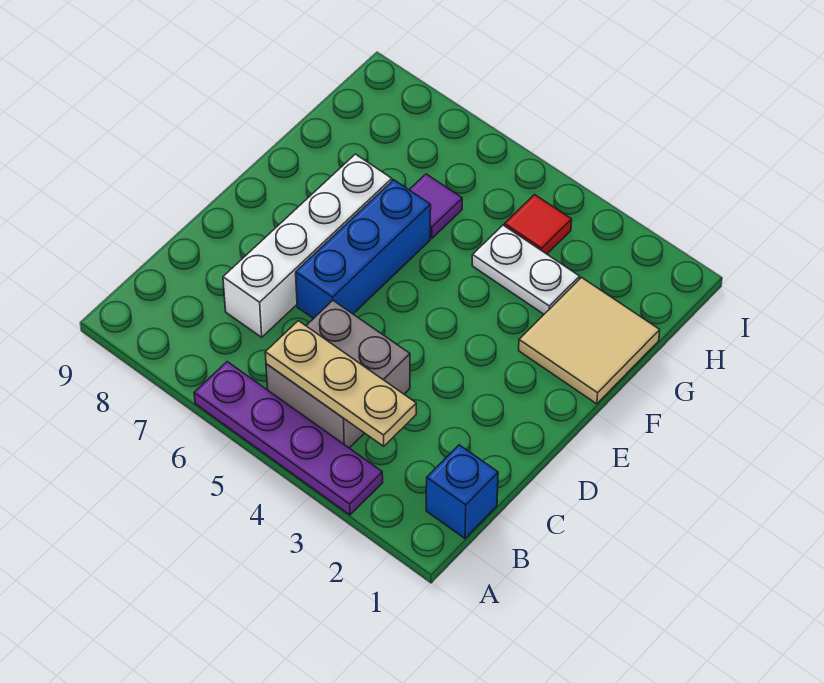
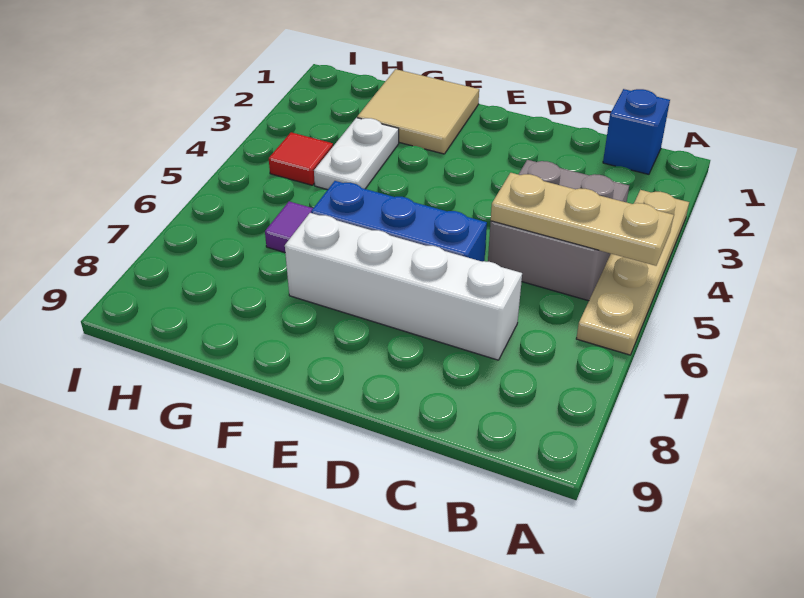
purple 1x4 plate [194,362,383,515] -> tan 1x4 plate [576,190,689,355]
tan 1x3 plate [265,321,416,446] -> tan 1x3 plate turned to [491,173,674,266]

